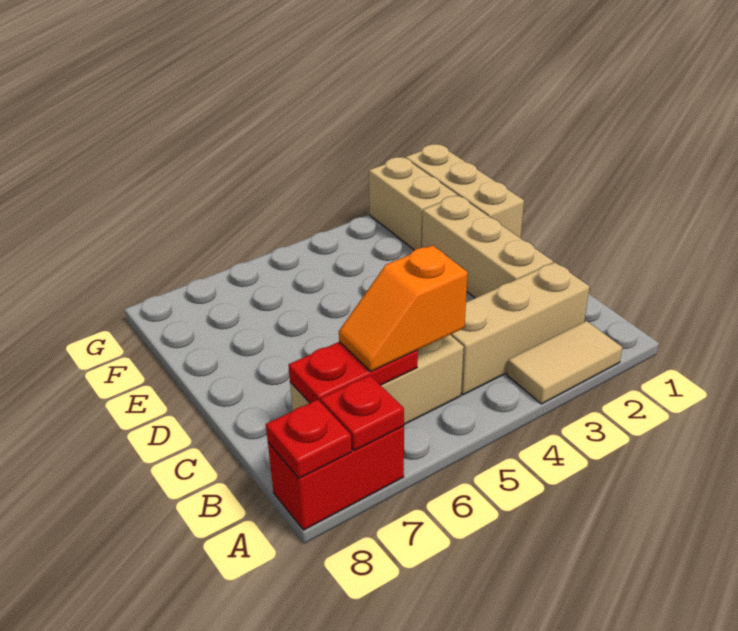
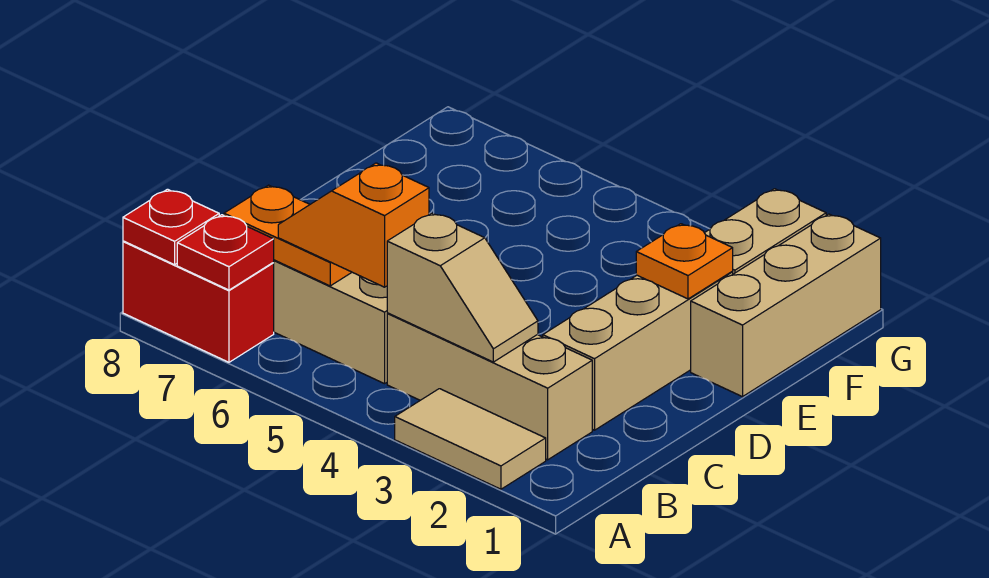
none -> tan 1x2 slope [387,213,538,362]
red 1x2 plate [289,342,418,403] -> orange 1x2 plate [224,185,352,286]
none -> orange 1x1 plate [636,224,733,299]

